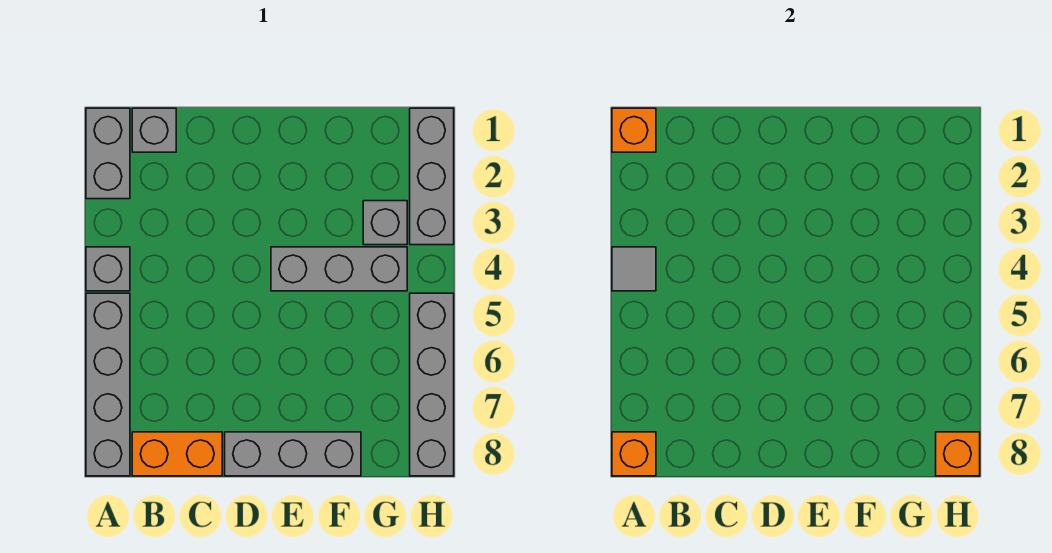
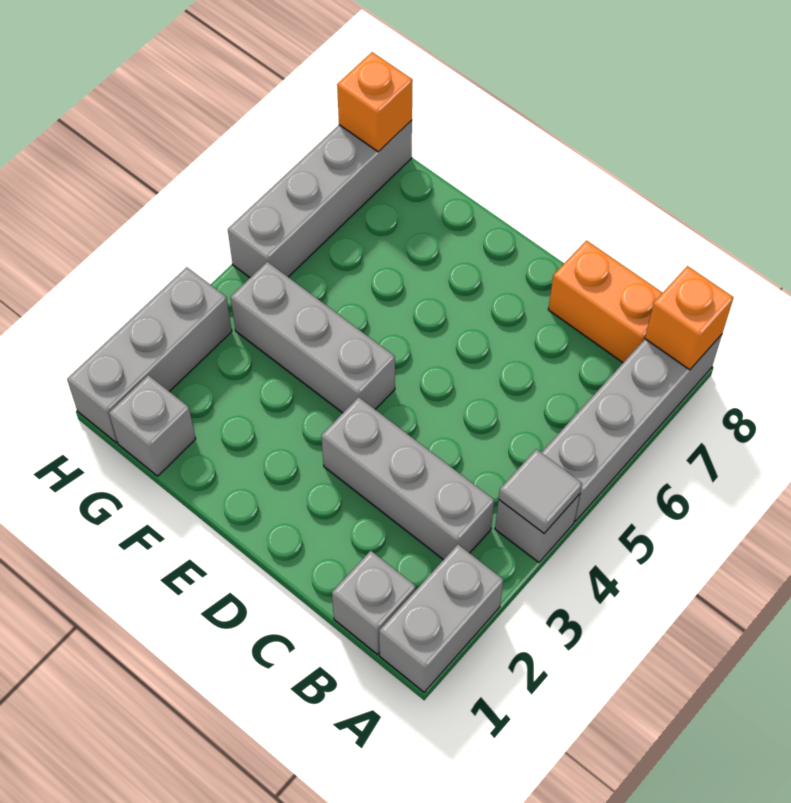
orange 1x1 brick [612,108,656,152] -> none
grey 1x3 brick [225,432,361,476] -> grey 1x3 brick moved to [321,397,494,560]
grey 1x1 brick [363,201,407,245] -> grey 1x1 brick moved to [109,375,196,476]

